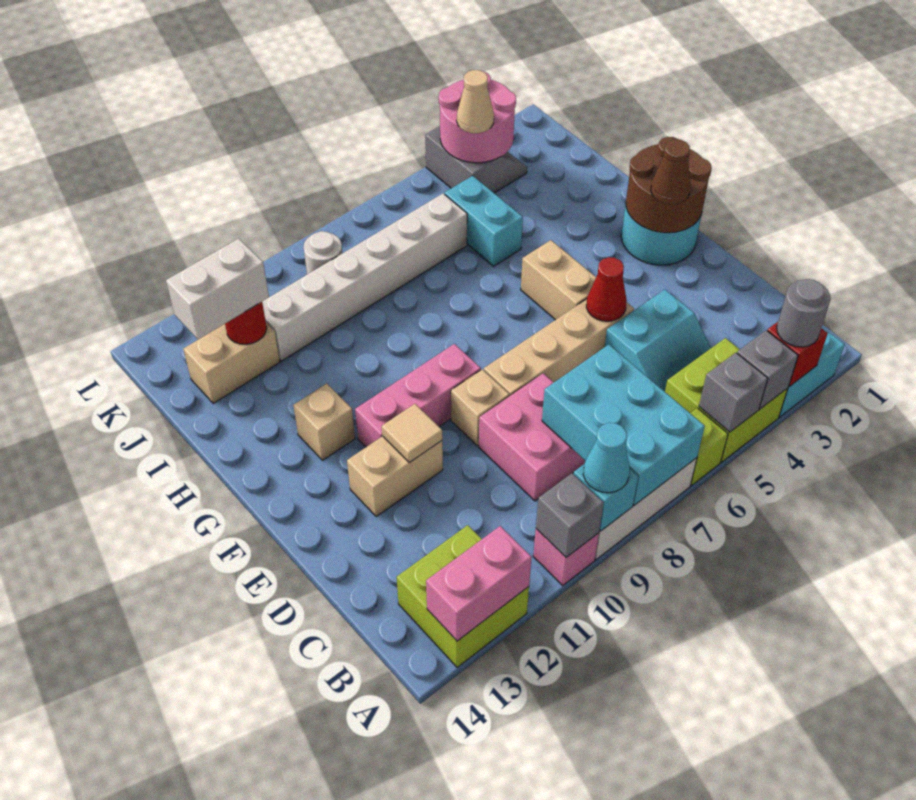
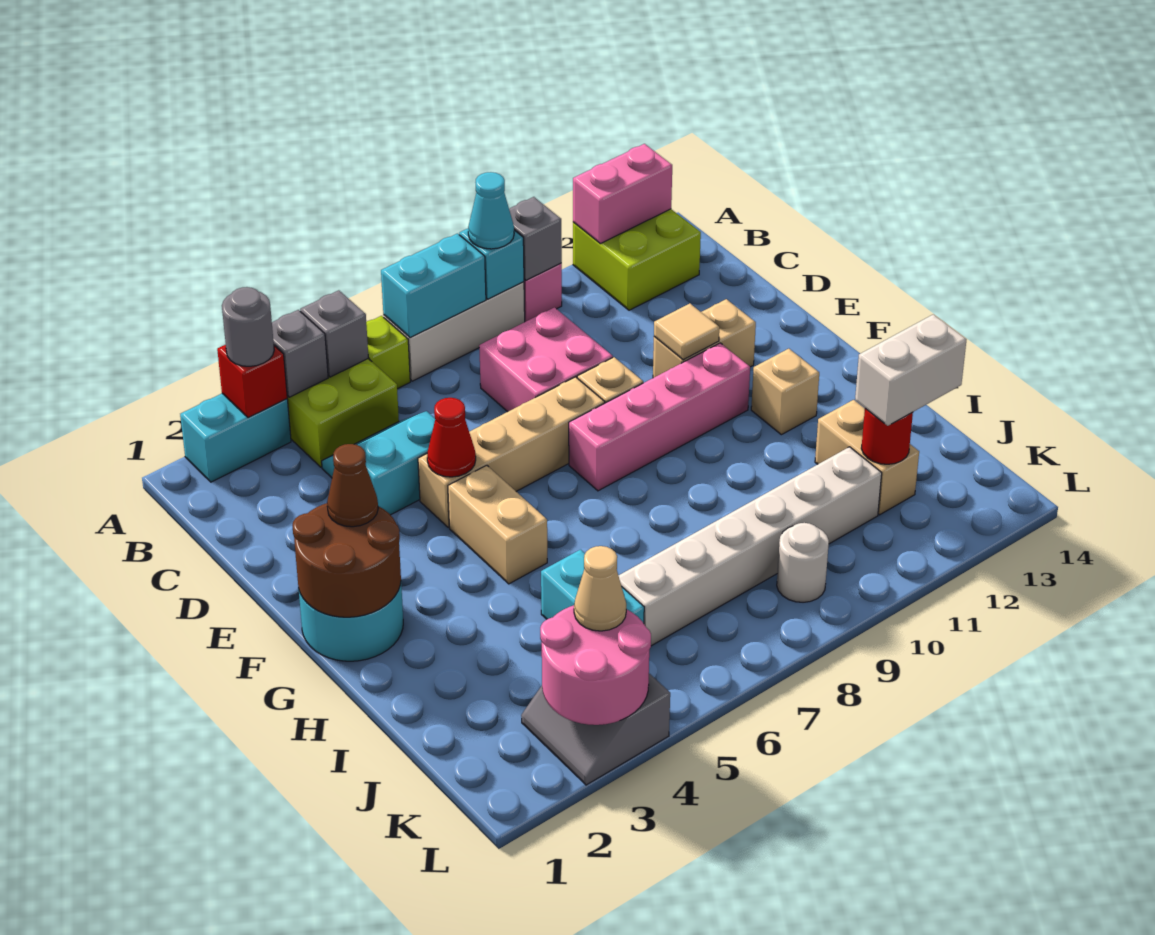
cyan 2x3 brick [542,345,705,505] -> cyan 1x2 brick [381,233,486,338]
pink 1x3 brick [355,344,481,447] -> pink 1x4 brick [569,343,750,491]
tan 1x2 brick [183,323,280,403] -> tan 1x2 brick turned to [815,400,919,515]

